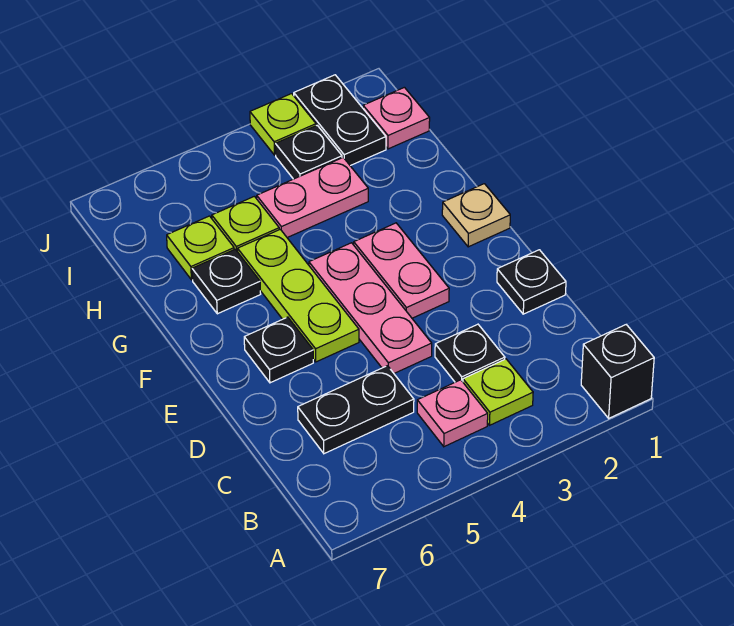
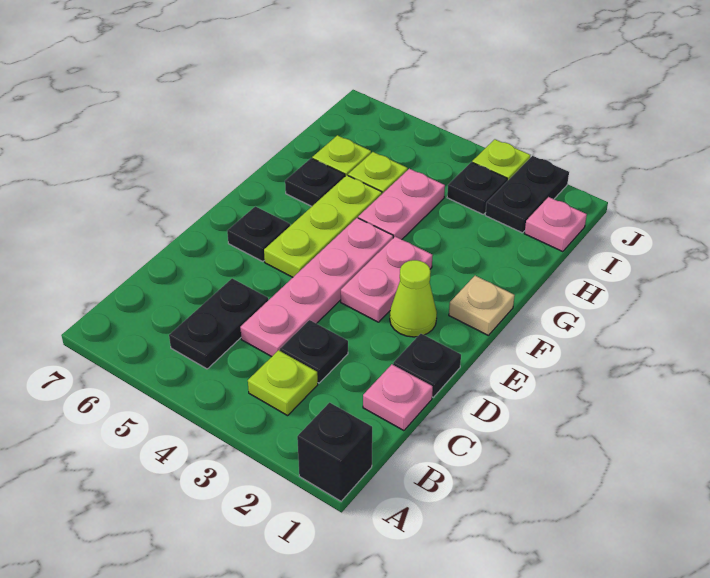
pink 1x1 plate [417,380,488,447] -> pink 1x1 plate moved to [363,364,433,431]
black 1x2 plate [298,366,414,454] -> black 1x2 plate turned to [169,278,268,369]
pink 1x3 plate [309,243,432,373] -> pink 1x4 plate [240,218,393,357]
none -> lime 1x1 cone [390,260,437,337]
pink 1x2 plate [257,158,368,238] -> pink 1x2 plate turned to [358,169,445,239]

